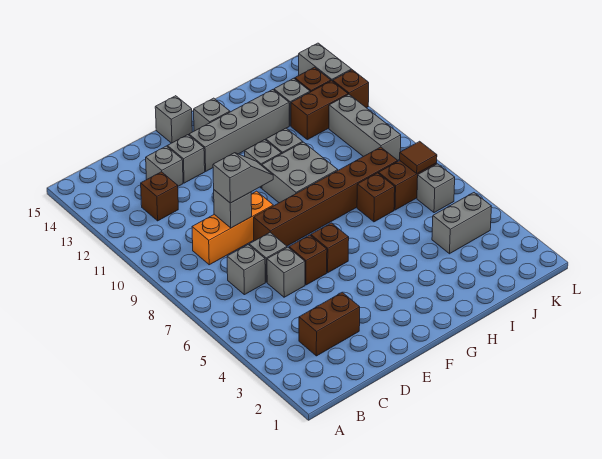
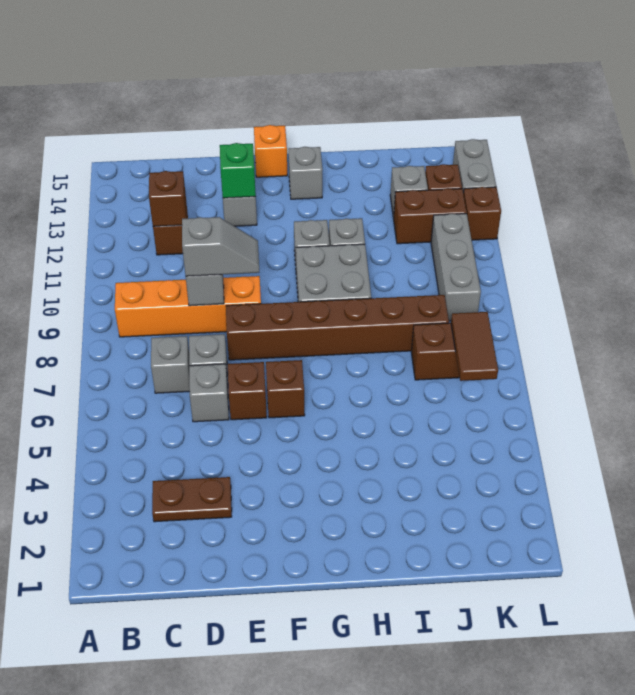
brown 1x2 brick [299,292,360,356] -> brown 1x2 plate [152,477,232,522]
orange 1x3 brick [192,191,273,265] -> orange 1x4 brick [115,276,261,337]
grey 1x1 brick [146,146,183,186] -> none
none -> green 1x1 brick [220,143,256,198]
grey 1x4 brick [189,90,289,171] -> none
grey 1x1 brick [155,96,192,143] -> orange 1x1 brick [254,125,287,177]
brown 1x1 brick [357,173,395,222] -> brown 1x1 brick moved to [149,171,186,227]
grey 1x2 brick [432,193,491,254] -> none
grey 1x1 brick [417,164,455,213] -> none
brown 1x1 tile [400,141,437,174] -> brown 1x2 tile [451,312,498,381]

